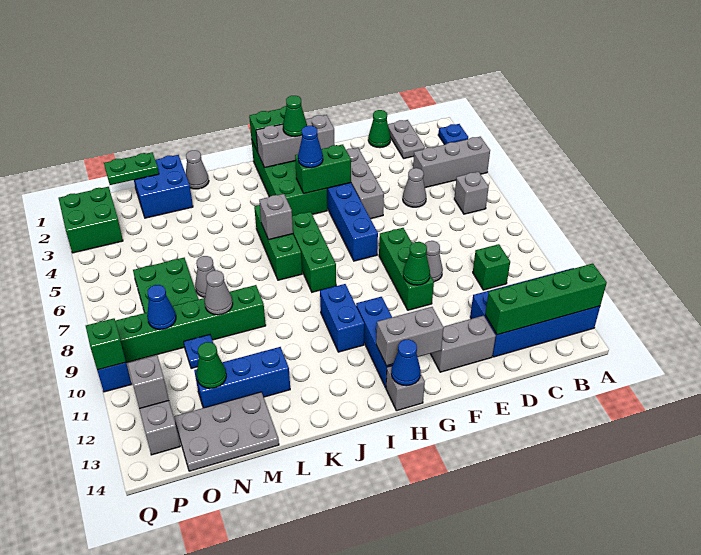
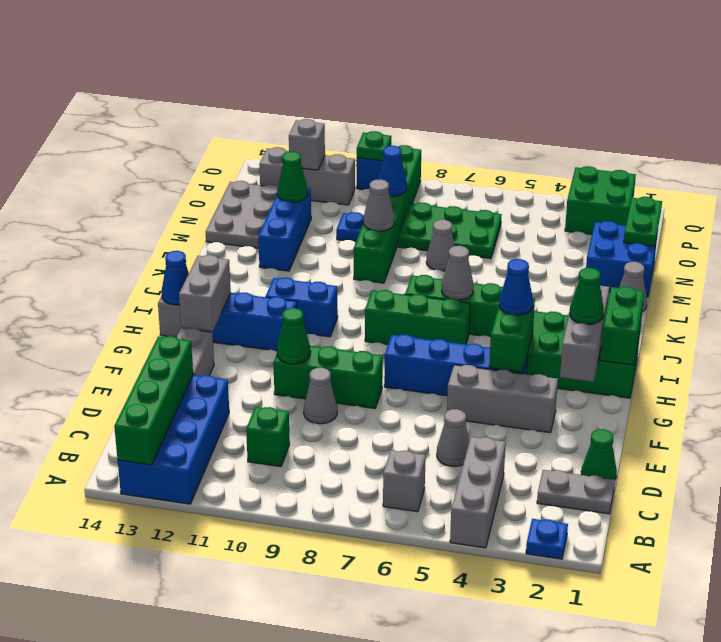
grey 1x1 brick [259,194,293,240] -> grey 1x1 cone [442,246,474,300]
green 1x1 brick [86,318,126,370] -> green 1x1 plate [357,131,392,161]

